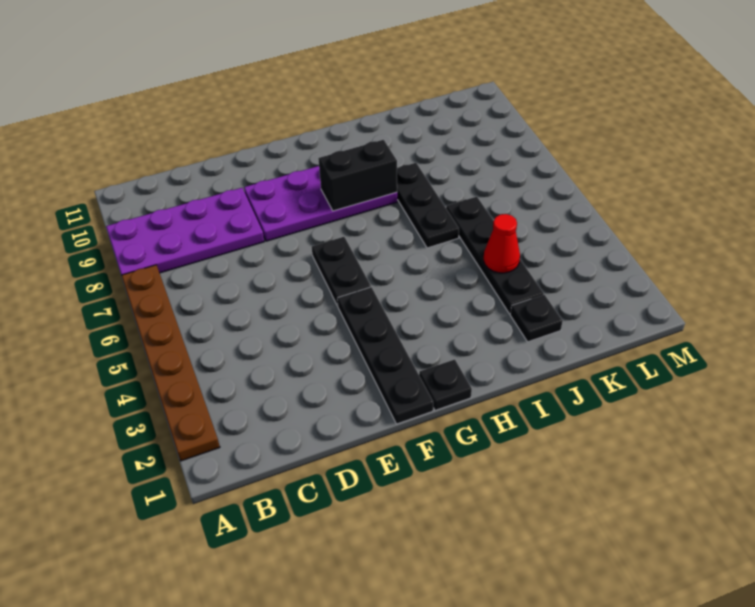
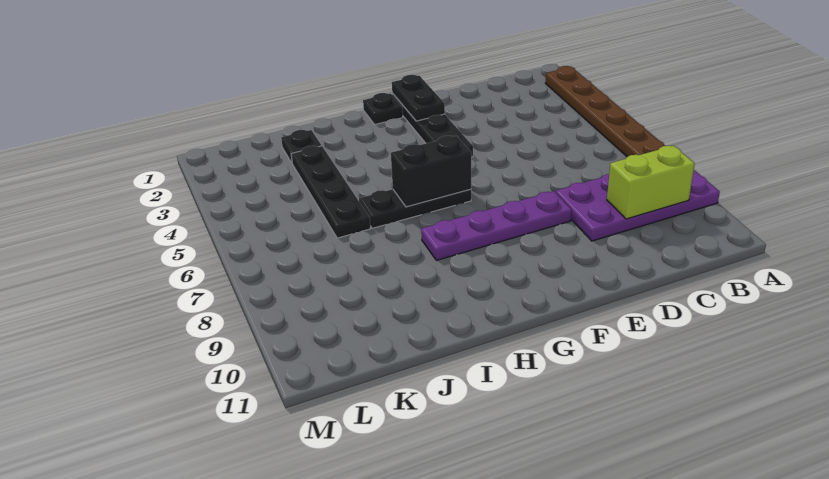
none -> lime 1x2 brick [607,146,695,219]
purple 2x4 plate [244,166,397,241] -> purple 1x4 plate [421,191,572,260]
black 1x2 plate [312,237,371,306] -> black 1x2 plate moved to [392,75,445,121]
black 1x2 brick [318,140,397,211] -> black 1x2 brick moved to [391,136,471,207]
black 1x3 plate [397,163,459,248] -> black 1x3 plate turned to [359,189,471,228]
red 1x1 cone [484,214,520,273] -> none

